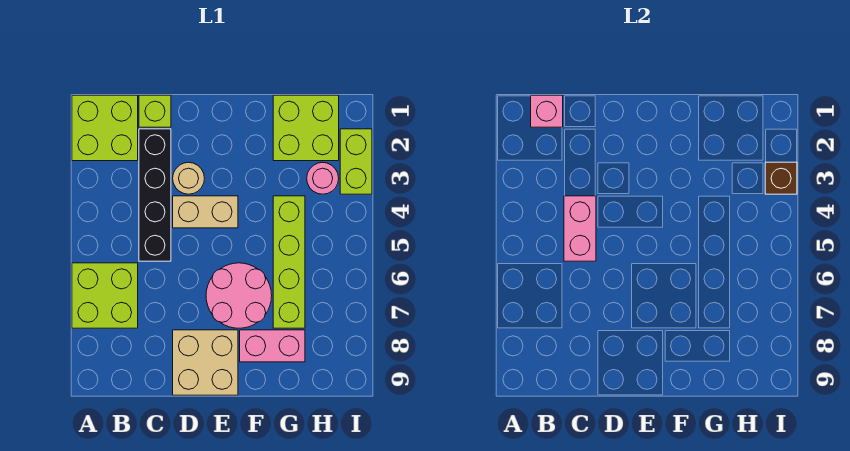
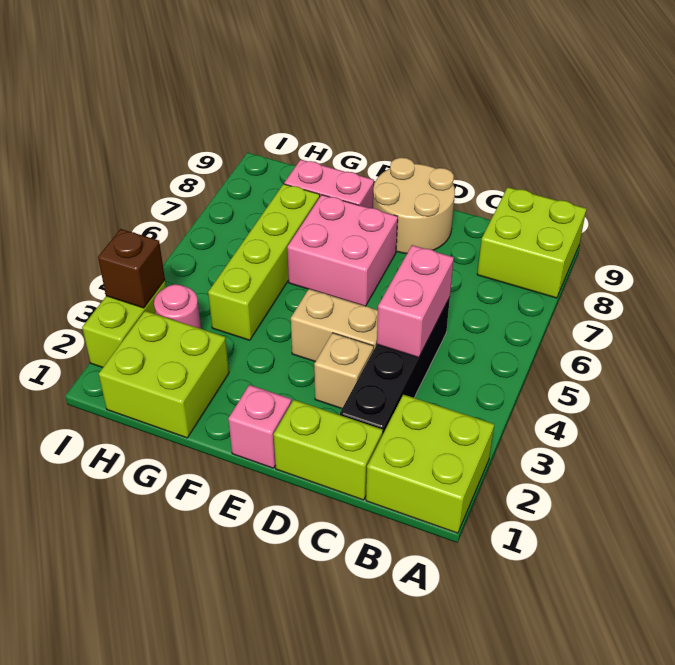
lime 2x2 brick [72,263,138,328] -> lime 2x2 brick moved to [477,187,586,298]
pink 1x1 brick [531,95,563,127] -> pink 1x1 brick moved to [228,385,291,468]
lime 1x1 brick [139,95,171,127] -> lime 1x2 brick [274,400,383,500]
tan 1x1 round brick [173,162,205,194] -> tan 1x1 brick [314,333,374,409]
tan 2x2 brick [173,330,238,395] -> tan 2x2 round brick [373,158,455,254]
pink 2x2 round brick [206,263,272,328] -> pink 2x2 brick [287,195,398,306]

